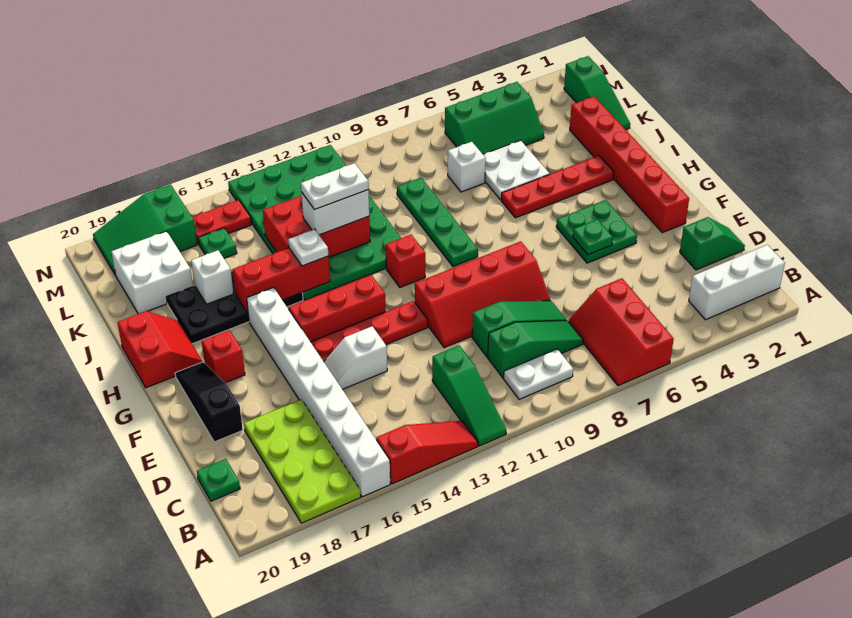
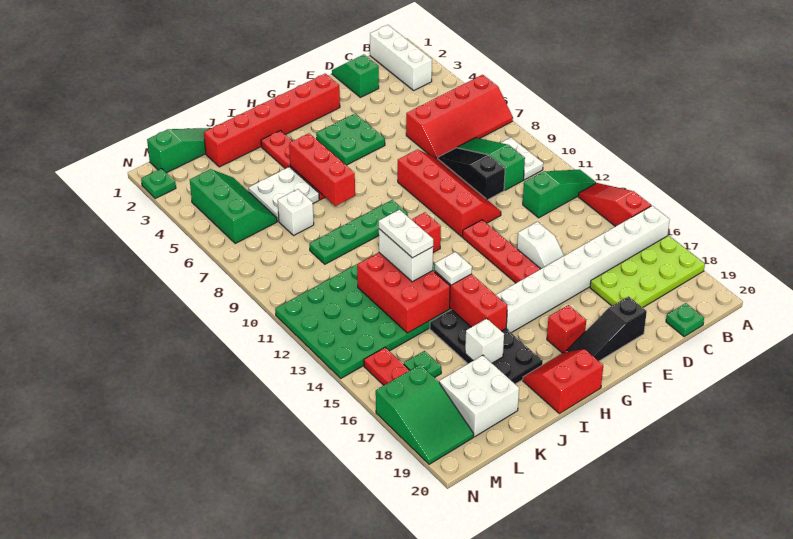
red 2x3 slope [568,278,674,386] -> red 2x4 slope [406,75,513,159]
green 1x3 slope [472,301,567,357] -> black 1x3 slope [438,148,505,200]
green 1x1 plate [573,219,613,255] -> green 1x1 plate moved to [141,169,176,198]
red 1x3 brick [289,275,386,342] -> red 1x3 brick moved to [289,133,355,206]

